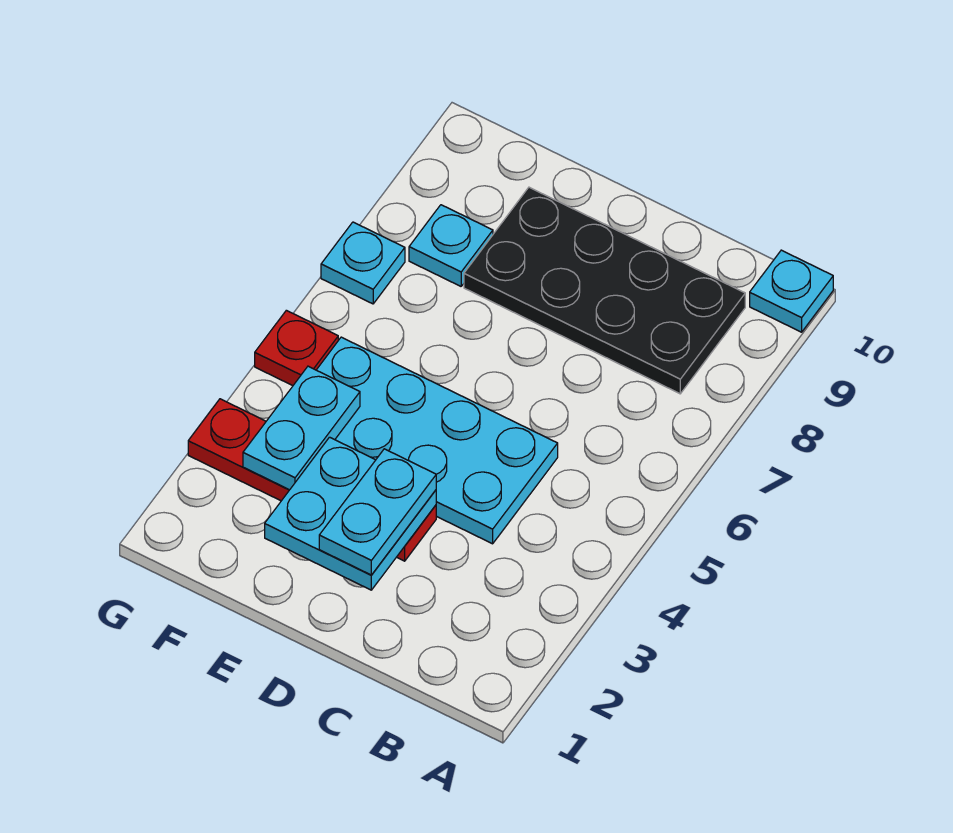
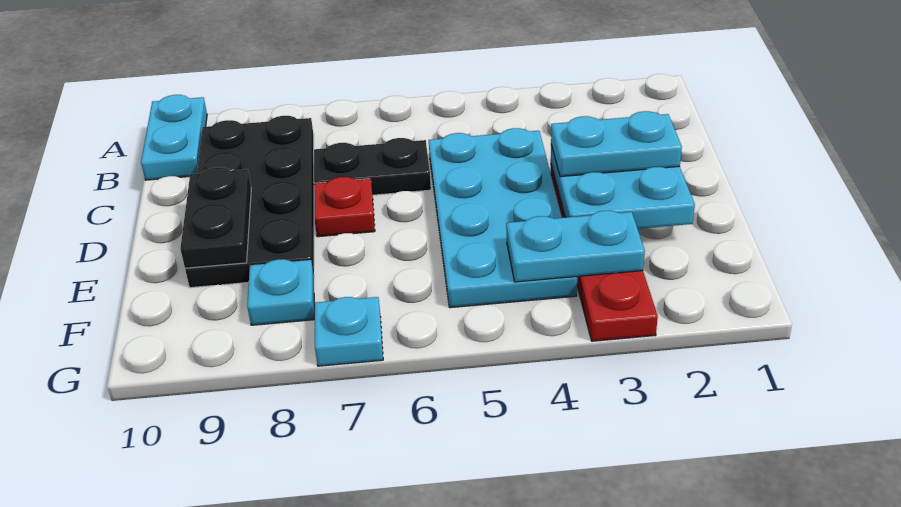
cyan 1x1 plate [750,250,833,332] -> cyan 1x2 plate [141,95,207,180]
none -> black 1x2 plate [314,138,431,195]
none -> black 1x2 plate [180,167,251,268]
red 1x1 plate [255,310,338,386] -> red 1x1 plate moved to [314,177,375,237]

